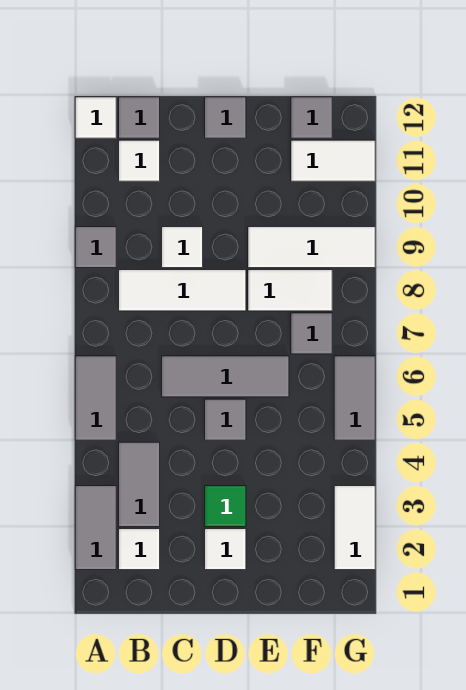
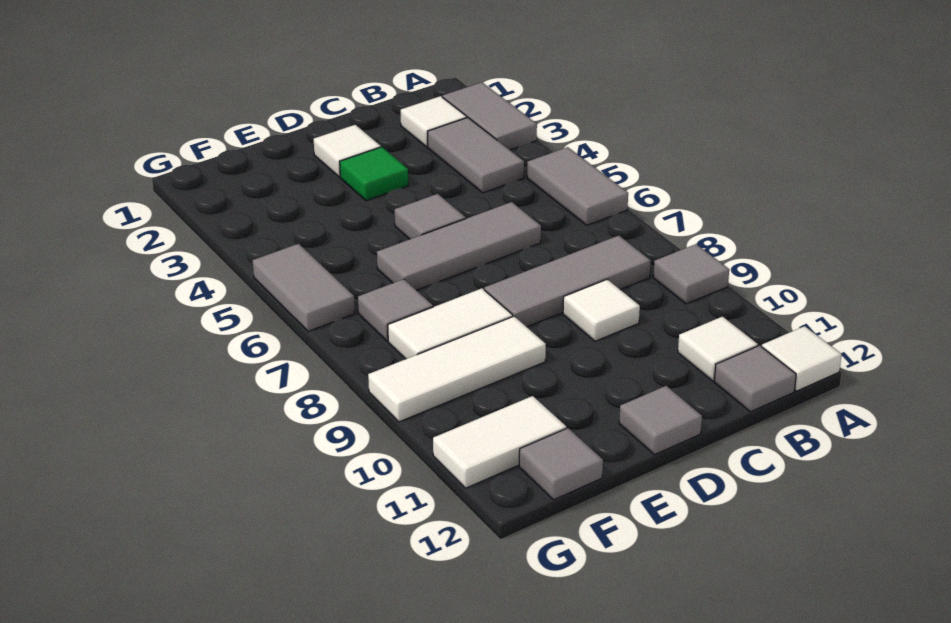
white 1x3 tile [119,270,246,311] -> grey 1x3 tile [484,236,651,327]
white 1x2 tile [334,486,375,570] -> none

